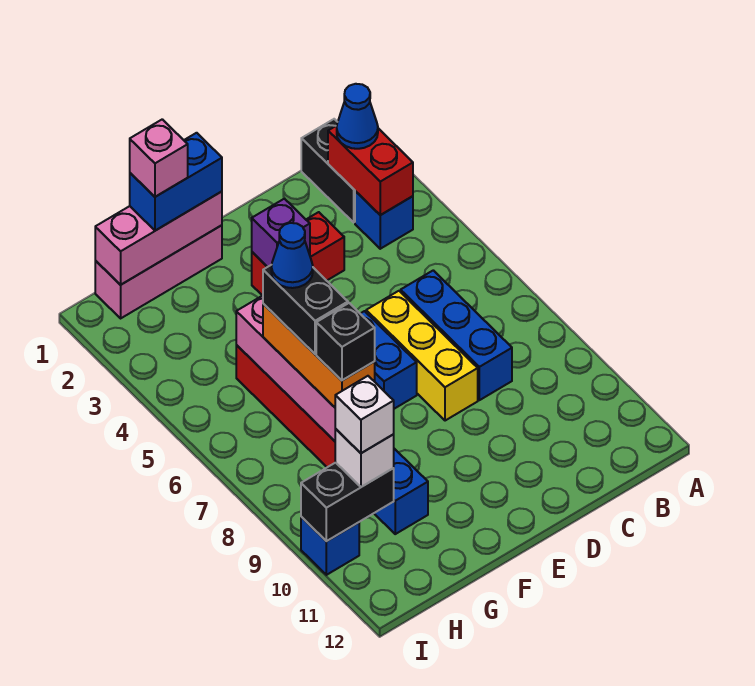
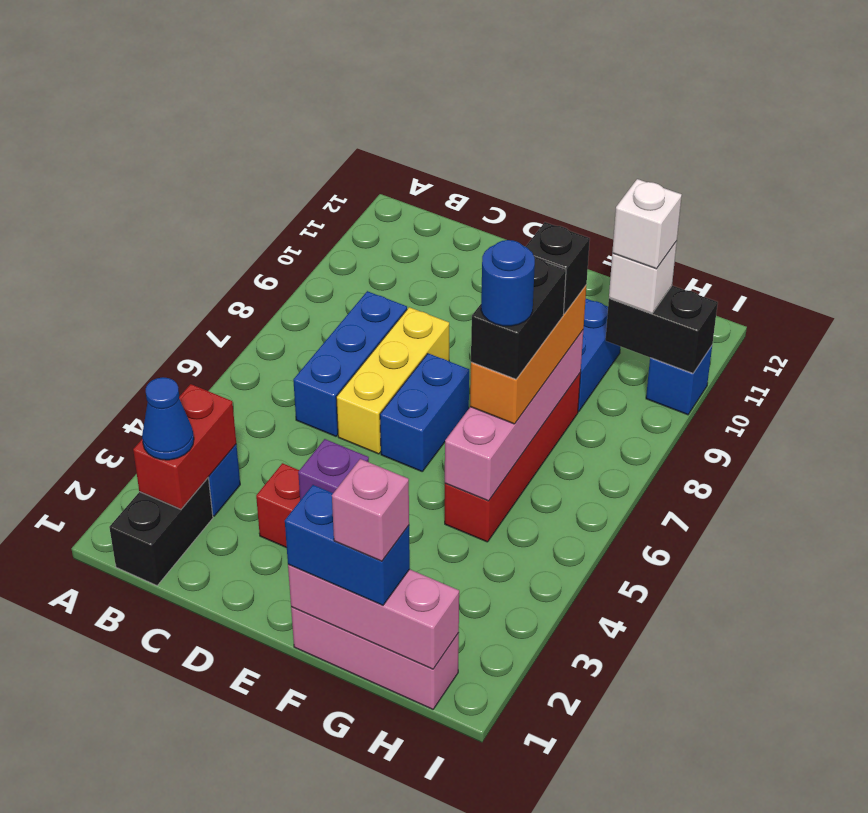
blue 1x1 cone [271,223,313,288] -> blue 1x1 round brick [481,240,535,326]

